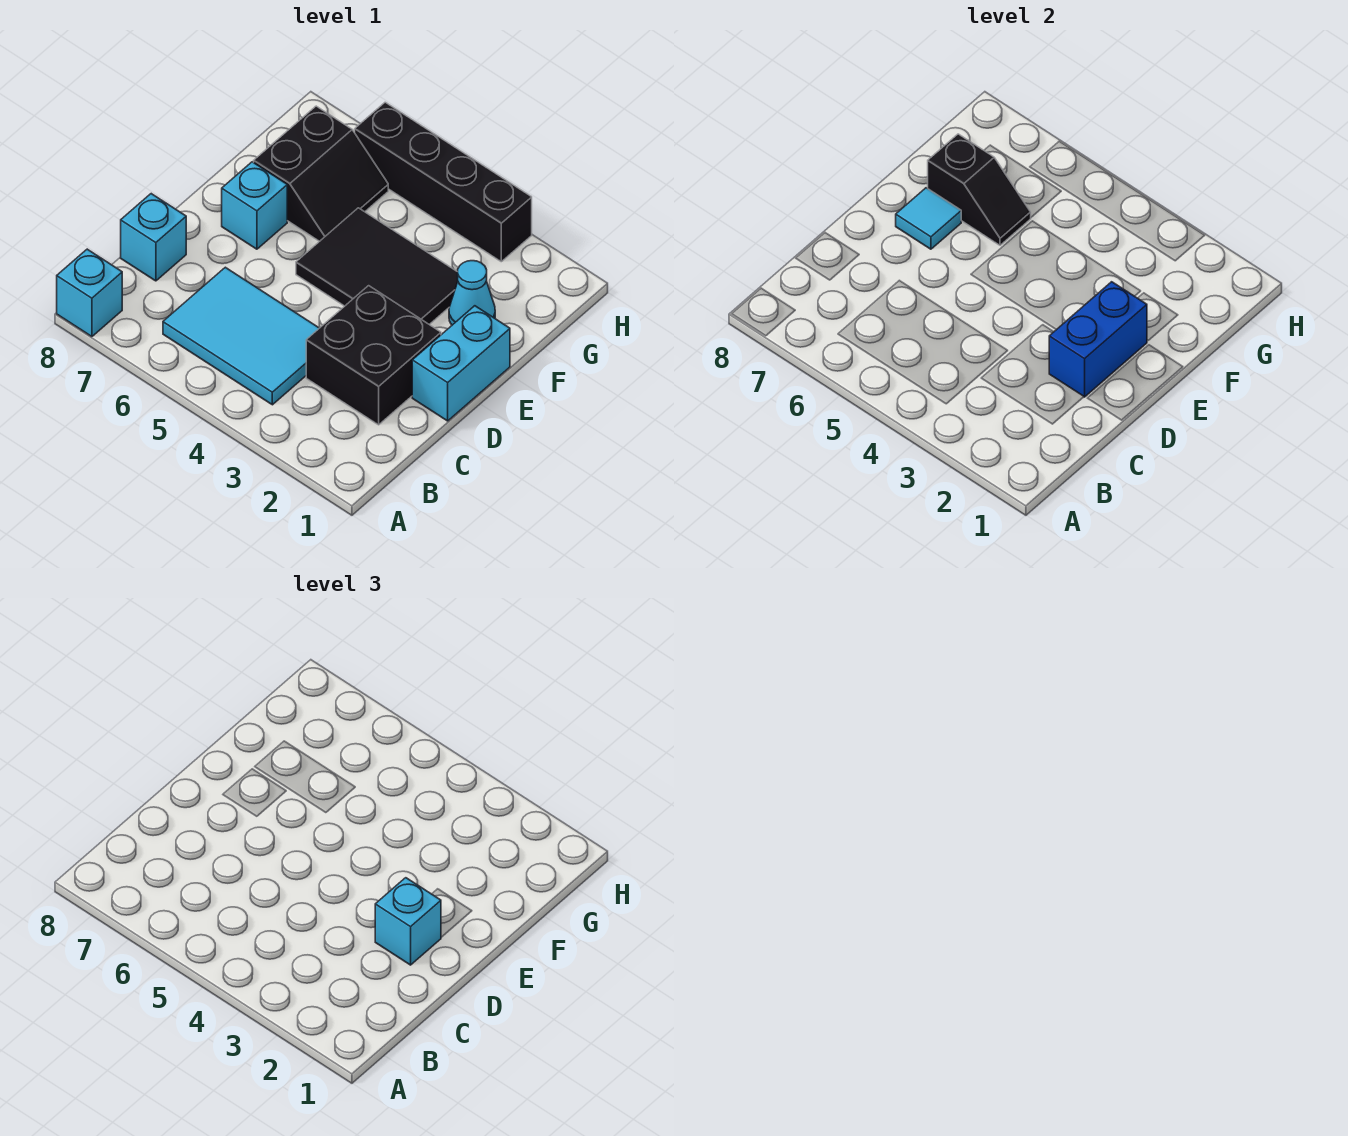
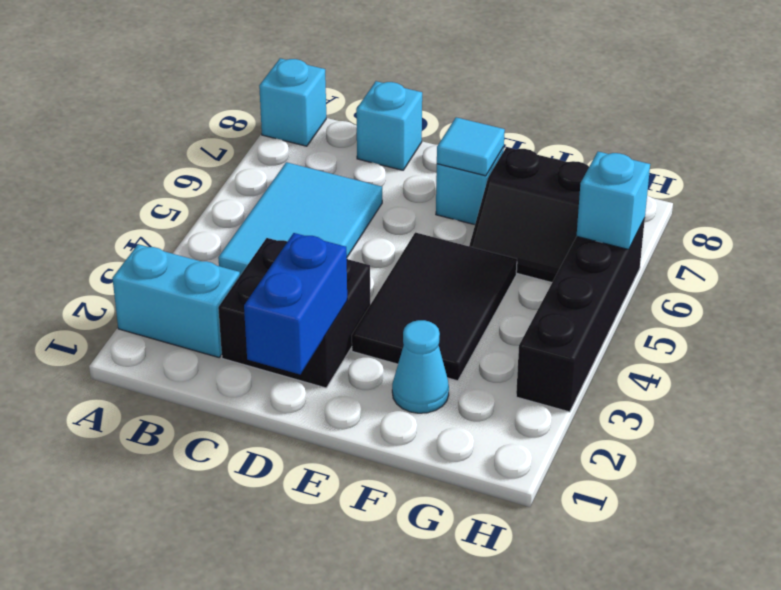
cyan 1x2 brick [412,306,510,421] -> cyan 1x2 brick moved to [112,244,240,357]
blue 1x2 brick [1049,282,1147,397] -> blue 1x2 brick turned to [244,233,347,374]
cyan 1x1 brick [375,878,441,965] -> cyan 1x1 brick moved to [577,152,650,249]
black 1x2 slope [928,134,1031,245] -> none

